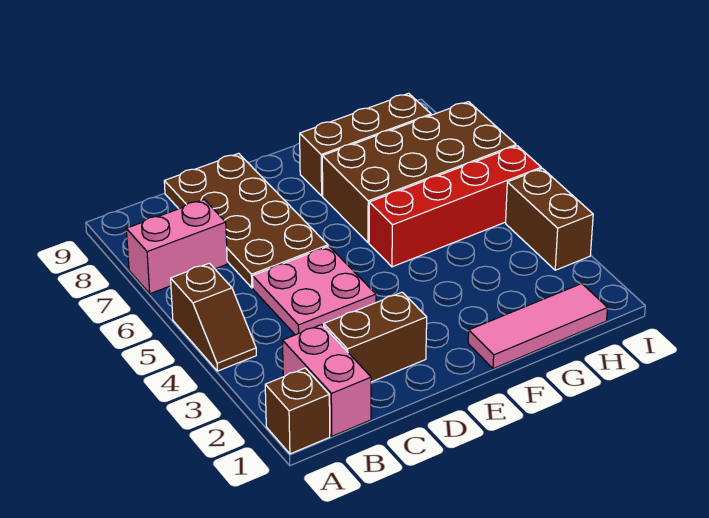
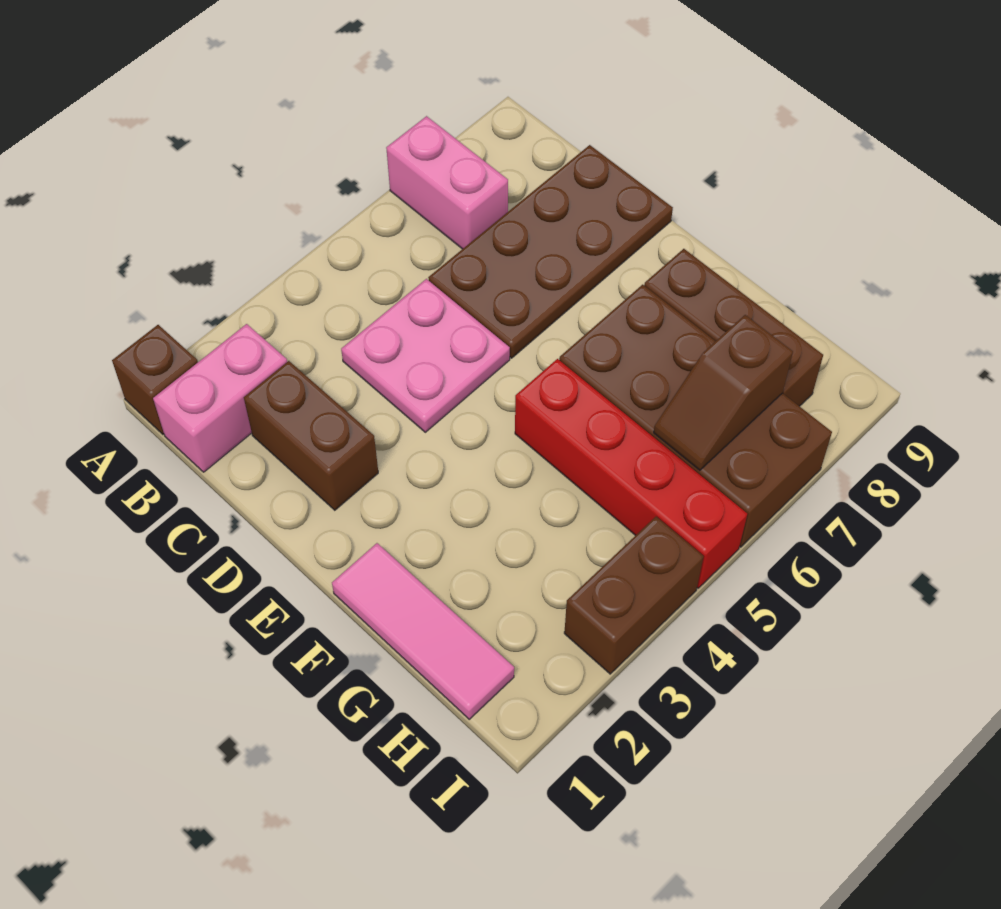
brown 1x2 slope [171,263,256,371] -> brown 1x2 slope moved to [654,315,793,470]

